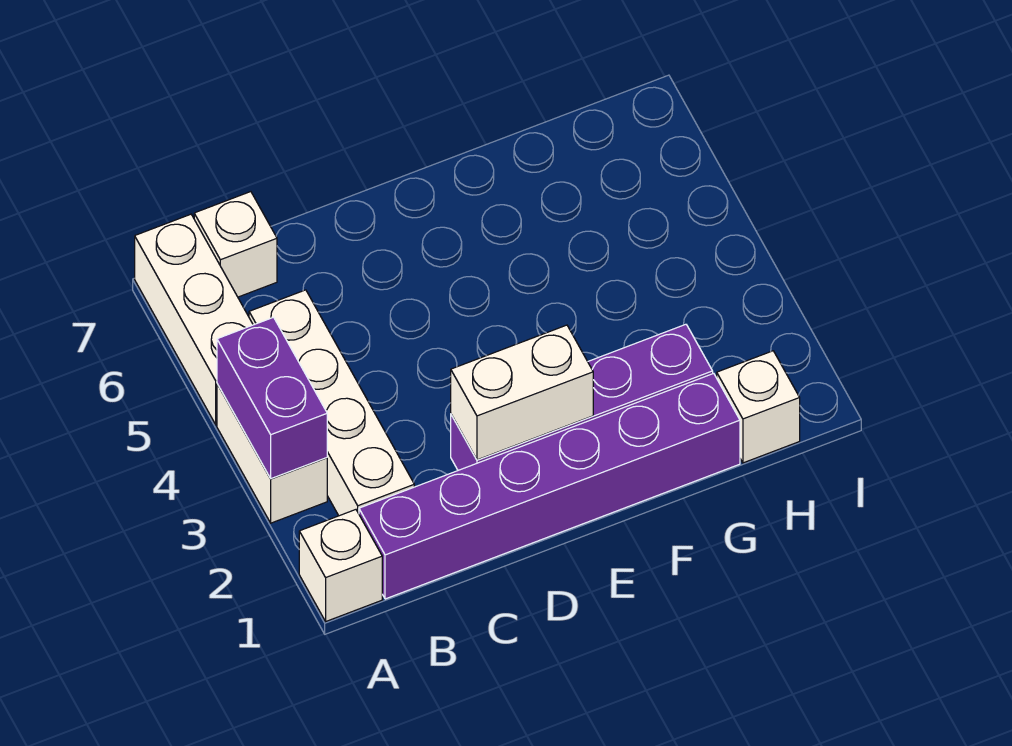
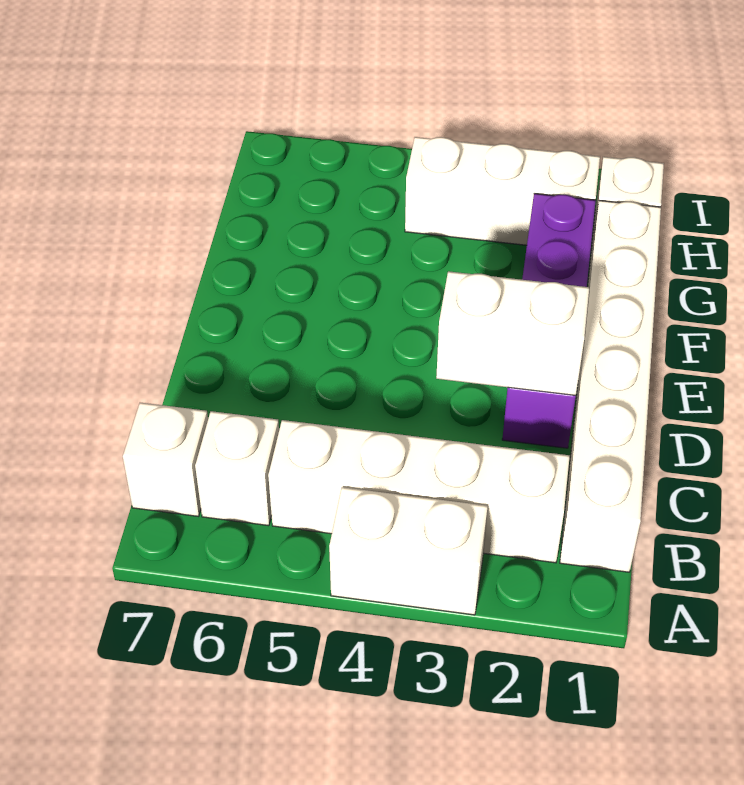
white 1x1 brick [299,510,382,621] -> white 1x1 brick moved to [195,411,279,526]
purple 1x2 brick [217,317,327,479] -> none
white 1x3 brick [135,214,253,425] -> white 1x3 brick moved to [405,137,600,245]
purple 1x6 brick [359,373,740,599] -> white 1x6 brick [560,201,661,572]
white 1x2 brick [451,325,593,460] -> white 1x2 brick turned to [436,271,589,395]

